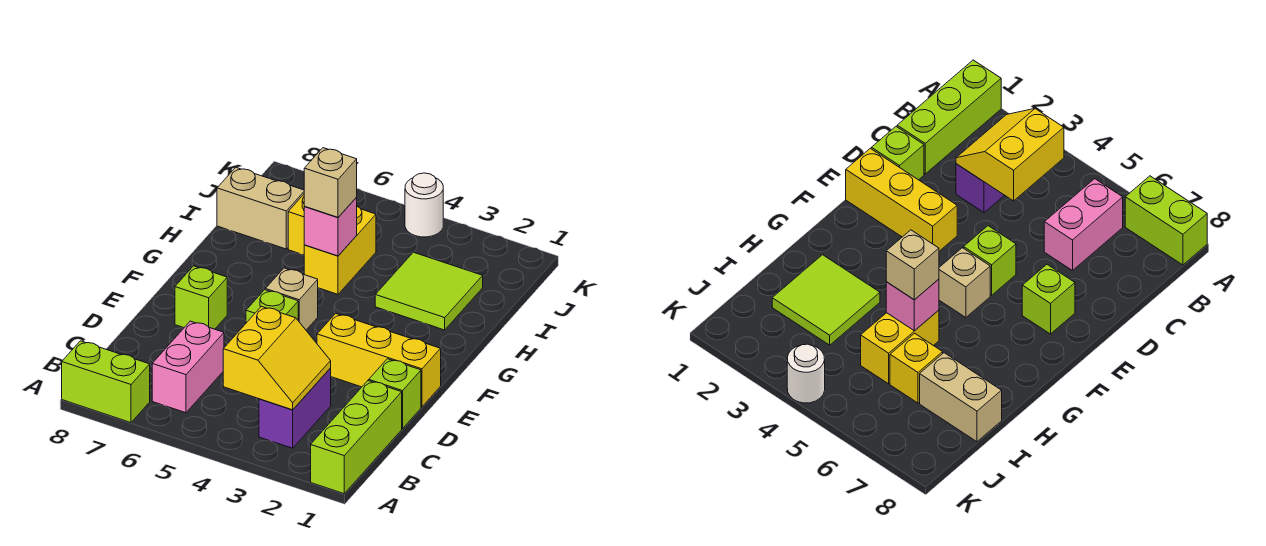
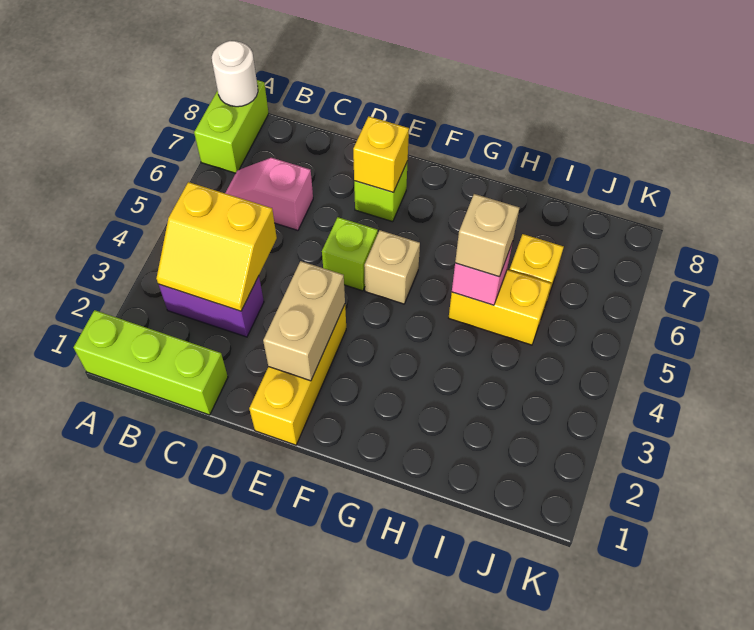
pink 1x2 brick [152,321,224,413] -> pink 1x2 slope [225,158,313,230]
lime 1x1 brick [369,359,421,429] -> none
none -> yellow 1x1 brick [353,116,409,193]
lime 2x2 tile [375,252,483,330] -> none
tan 1x2 brick [217,167,304,249] -> tan 1x2 brick moved to [263,261,345,381]
white 1x1 round brick [405,173,443,237] -> white 1x1 round brick moved to [212,41,258,107]

